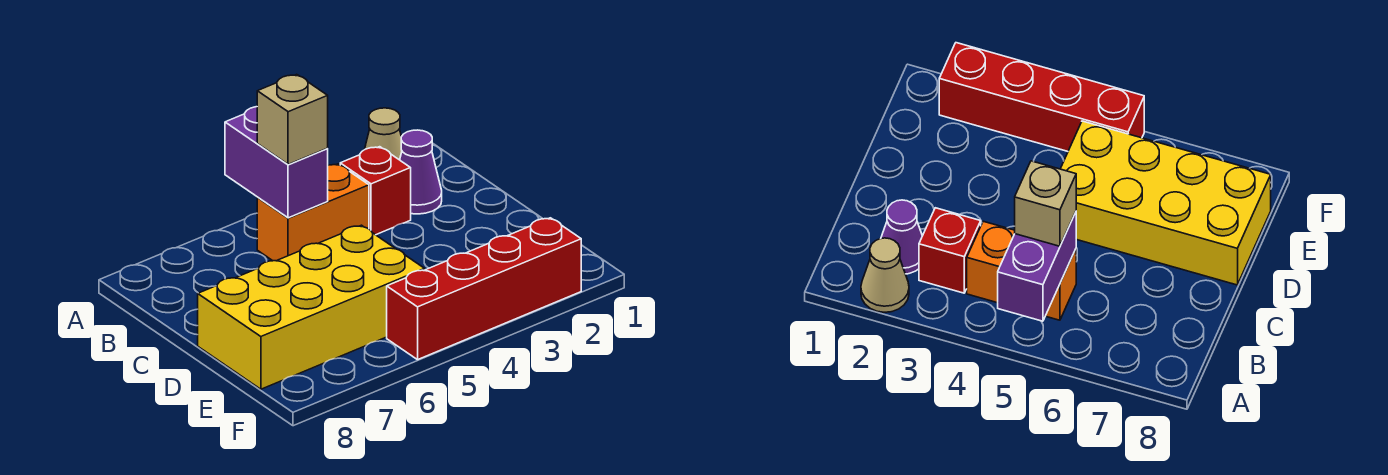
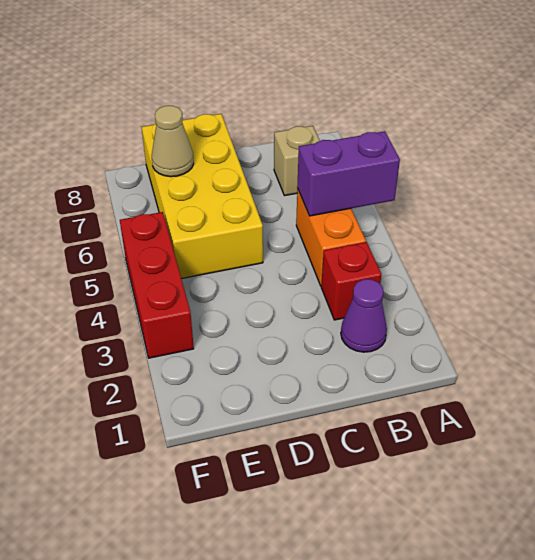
tan 1x1 cone [365,108,402,160] -> tan 1x1 cone moved to [152,106,194,177]
tan 1x1 brick [257,74,328,164] -> tan 1x1 brick moved to [274,126,320,196]
red 1x4 brick [387,218,581,360] -> red 1x3 brick [120,212,194,358]

